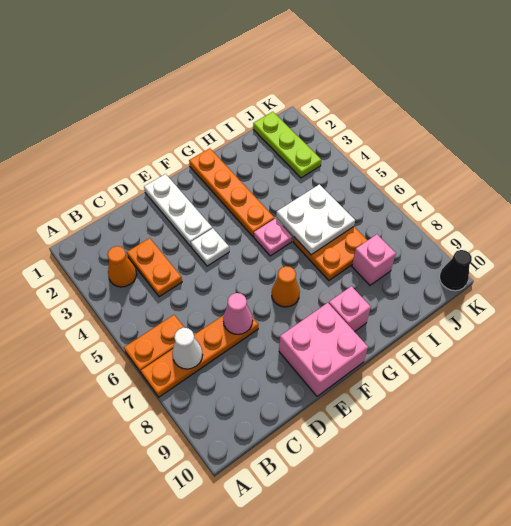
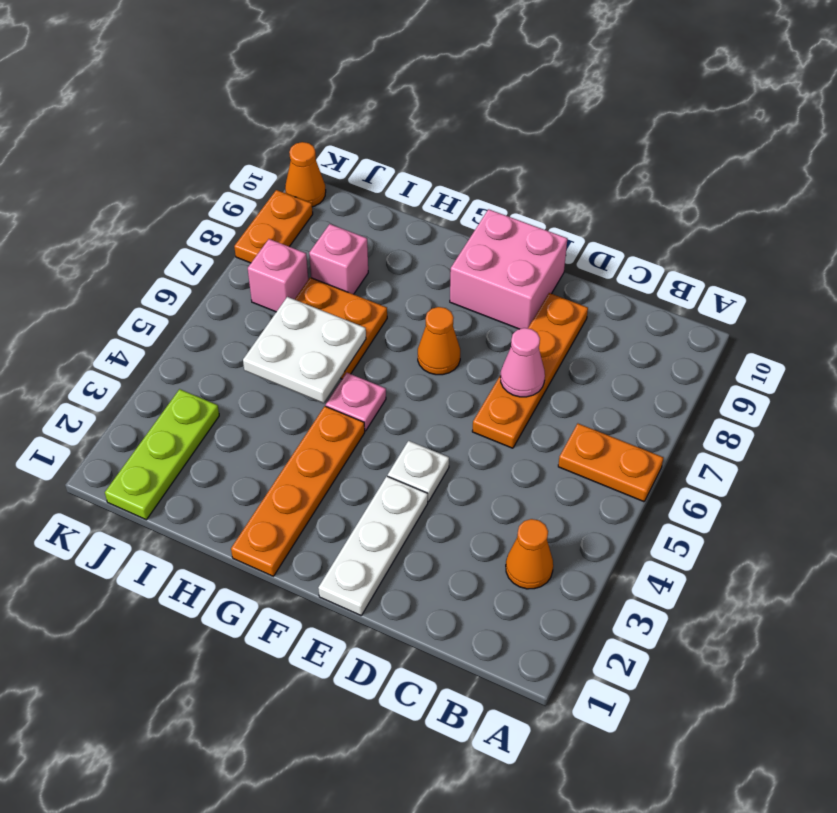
orange 1x4 plate [141,315,258,397] -> orange 1x4 plate turned to [472,293,588,448]
white 1x1 cone [172,328,203,369] -> none
orange 1x2 plate [127,238,182,297] -> orange 1x2 plate moved to [234,190,313,263]
pink 1x1 brick [329,286,371,332] -> pink 1x1 brick moved to [248,239,308,312]
black 1x1 cone [440,250,472,291] -> orange 1x1 cone [285,142,326,207]

